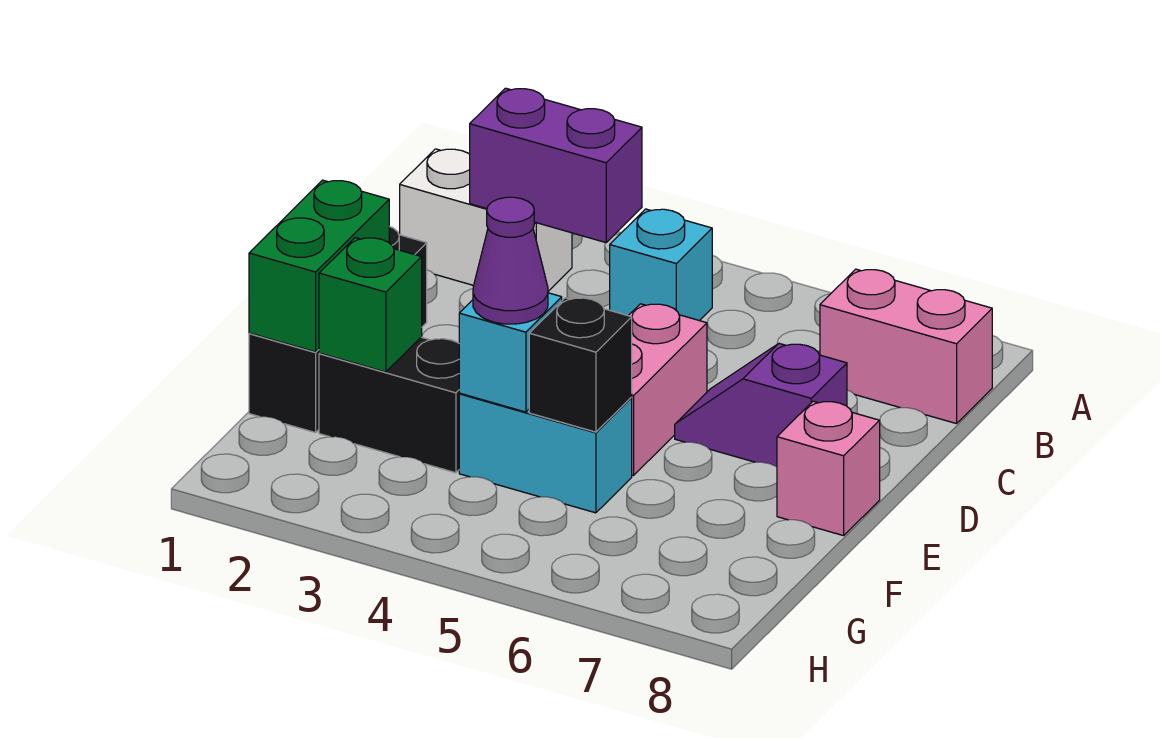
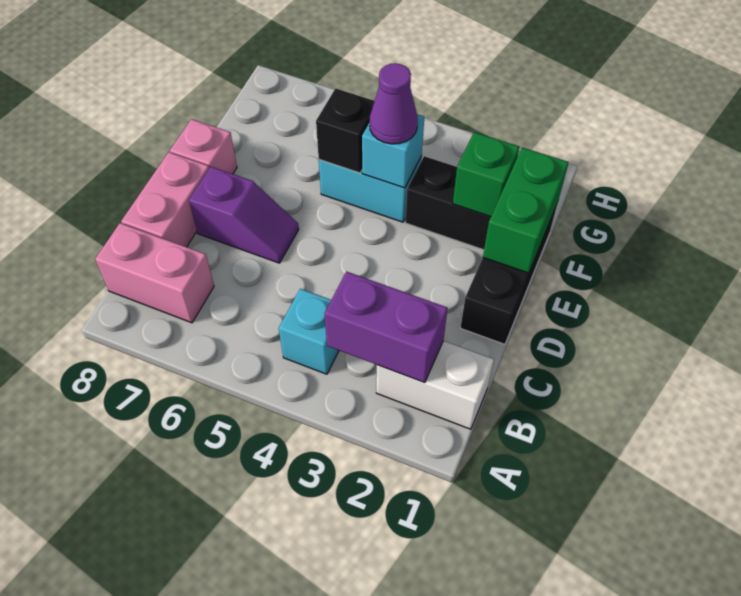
pink 1x2 brick [628,304,707,475] -> pink 1x2 brick moved to [121,152,209,247]

